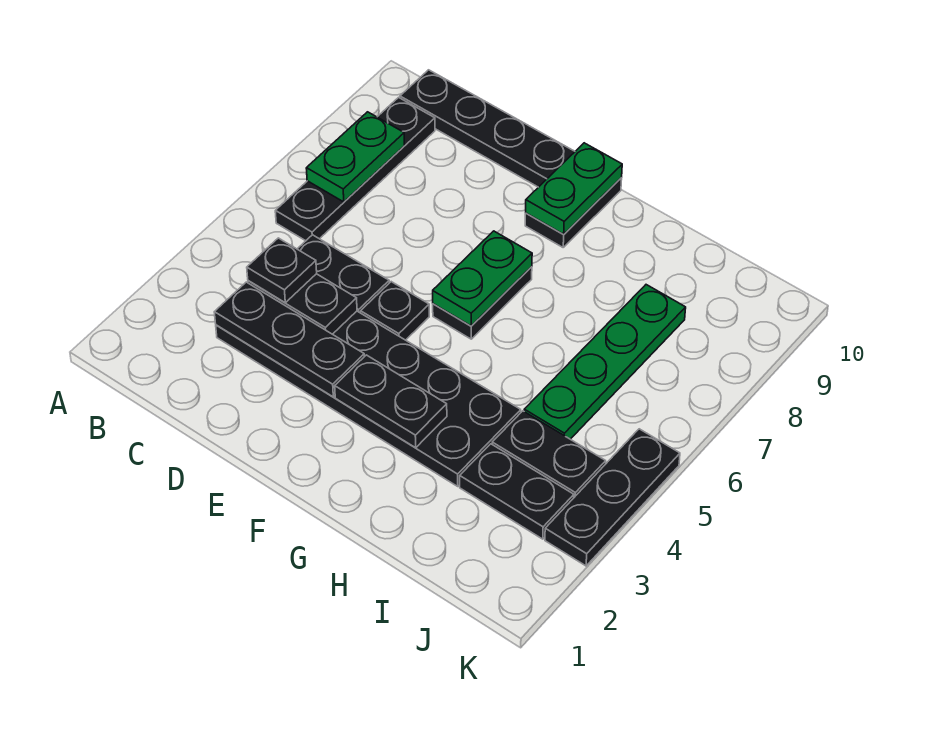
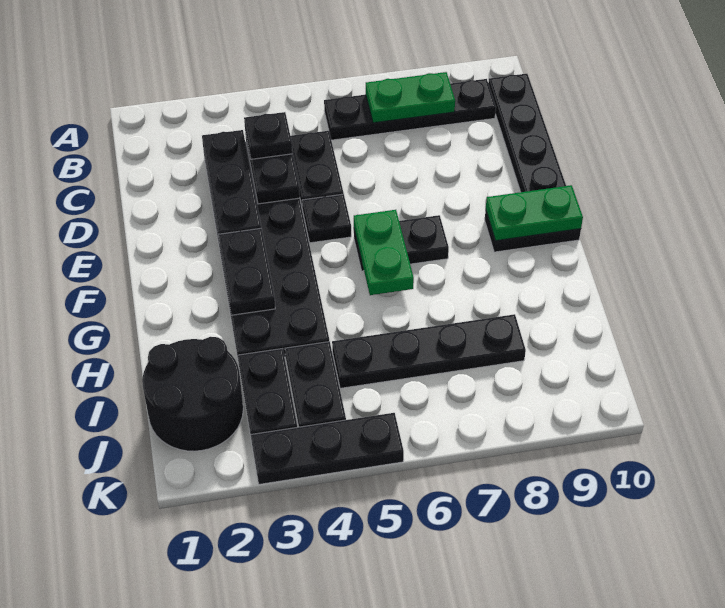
green 1x2 plate [433,231,532,326] -> green 1x2 plate turned to [354,210,414,295]
none -> black 2x2 round brick [142,337,243,451]
green 1x4 plate [524,285,686,439] -> black 1x4 plate [332,314,526,388]

